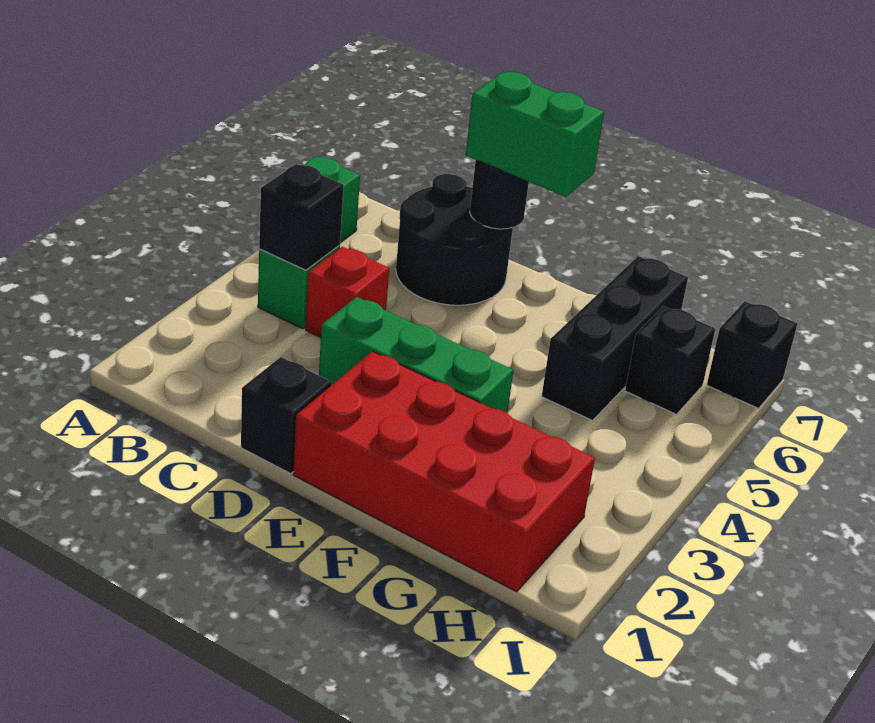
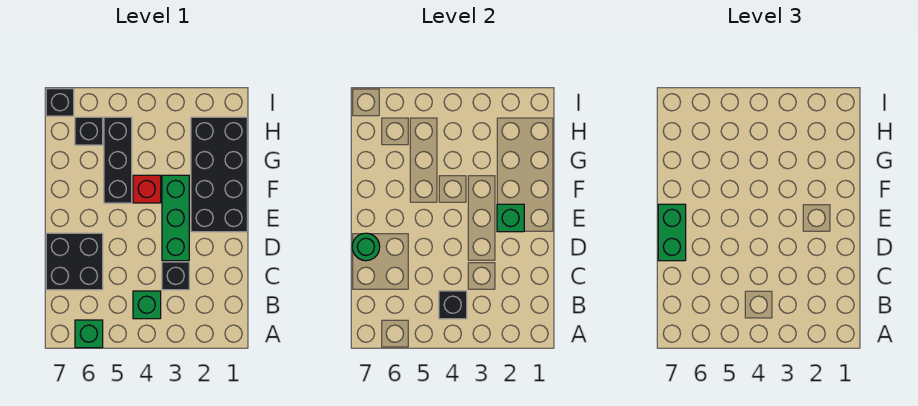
red 1x1 brick [306,247,389,337] -> red 1x1 brick moved to [133,175,161,203]
black 2x2 round brick [396,174,513,305] -> black 2x2 brick [46,233,103,290]
black 1x1 brick [241,357,332,474] -> black 1x1 brick moved to [162,262,189,290]
black 1x1 round brick [470,160,529,229] -> green 1x1 round brick [352,233,380,261]
red 2x4 brick [293,351,595,592] -> black 2x4 brick [191,117,247,232]
none -> green 1x1 brick [497,204,524,232]
black 1x3 brick [542,256,688,421] -> black 1x3 brick turned to [104,117,132,203]

